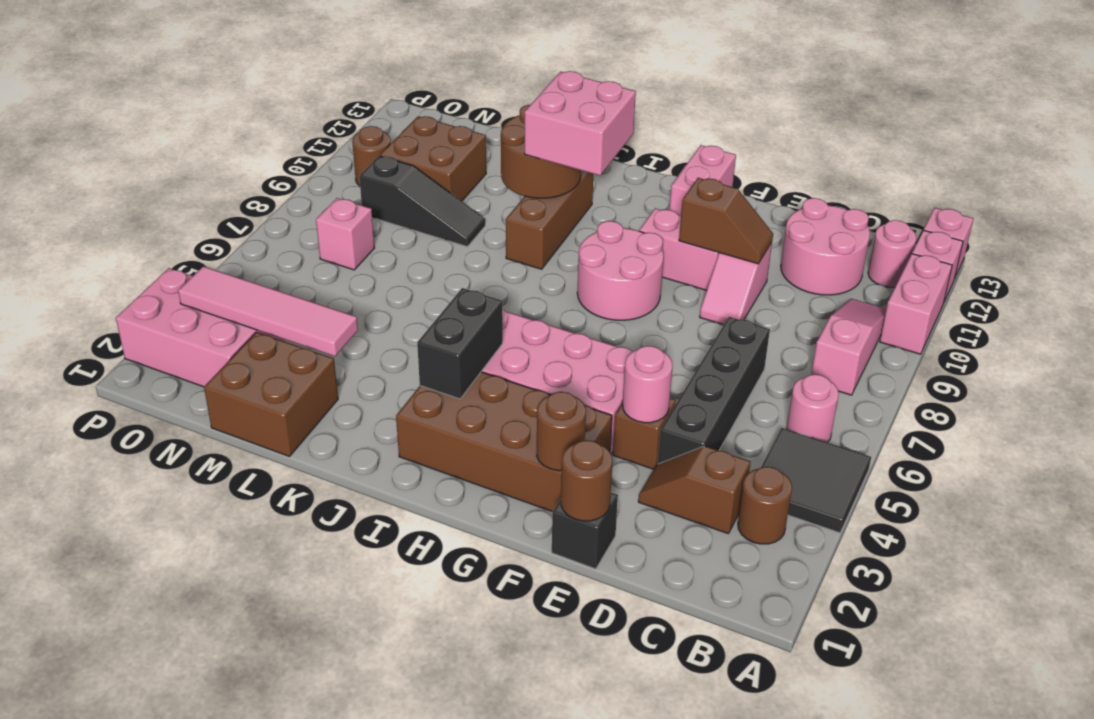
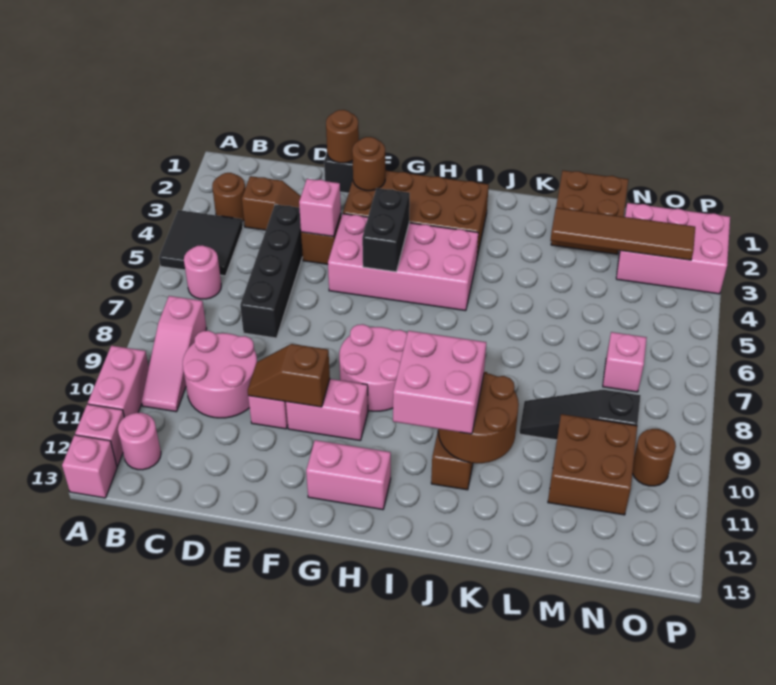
pink 2x2 round brick [781,198,870,295] -> pink 2x2 round brick moved to [183,331,257,418]
pink 1x1 round brick [623,346,673,423] -> pink 1x1 brick [299,179,341,236]
pink 1x2 brick [670,145,736,216] -> pink 1x2 brick turned to [306,440,391,510]
black 1x2 brick [417,288,503,399] -> black 1x2 brick moved to [362,188,410,272]
pink 1x4 tile [178,266,358,356] -> brown 1x4 tile [550,208,695,260]

